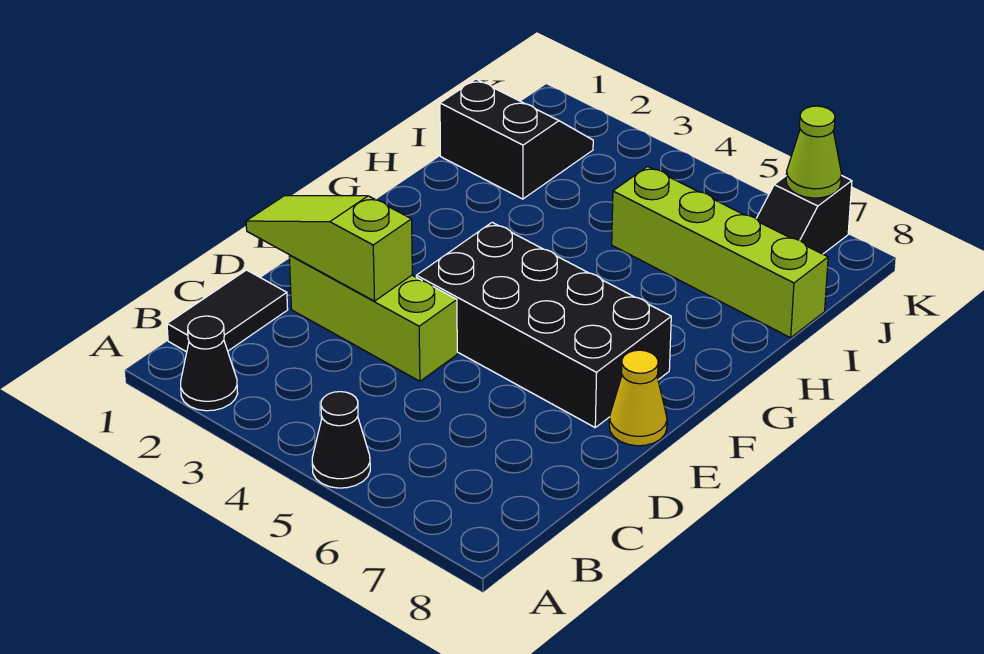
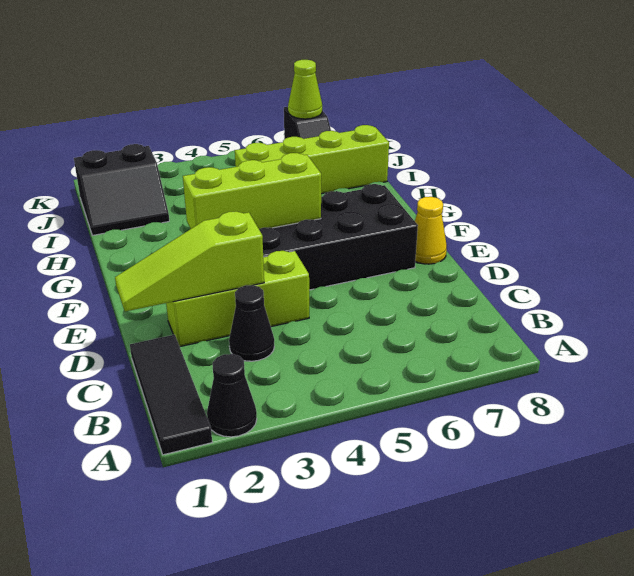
black 1x1 cone [312,392,370,488] -> black 1x1 cone moved to [229,285,274,361]
black 1x2 tile [167,270,288,352] -> black 1x3 tile [130,335,212,455]
none -> lime 1x3 brick [183,153,321,229]
black 2x2 slope [440,79,593,199] -> black 2x2 slope turned to [74,144,169,235]

